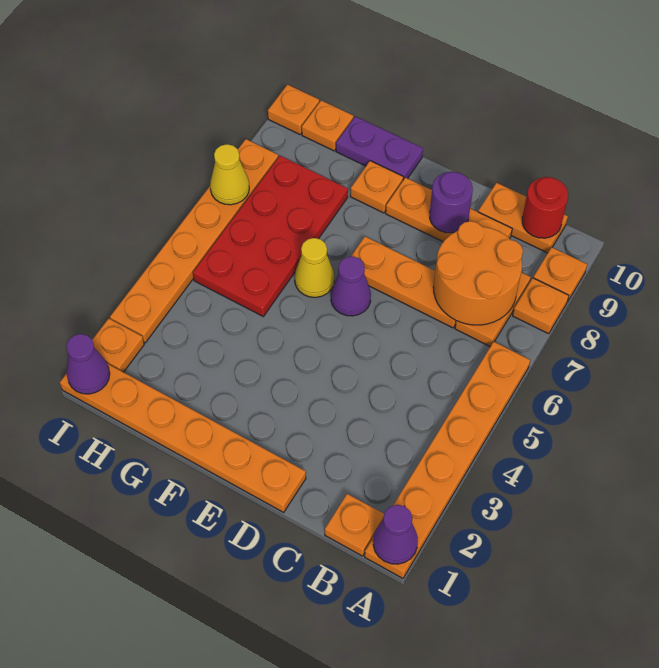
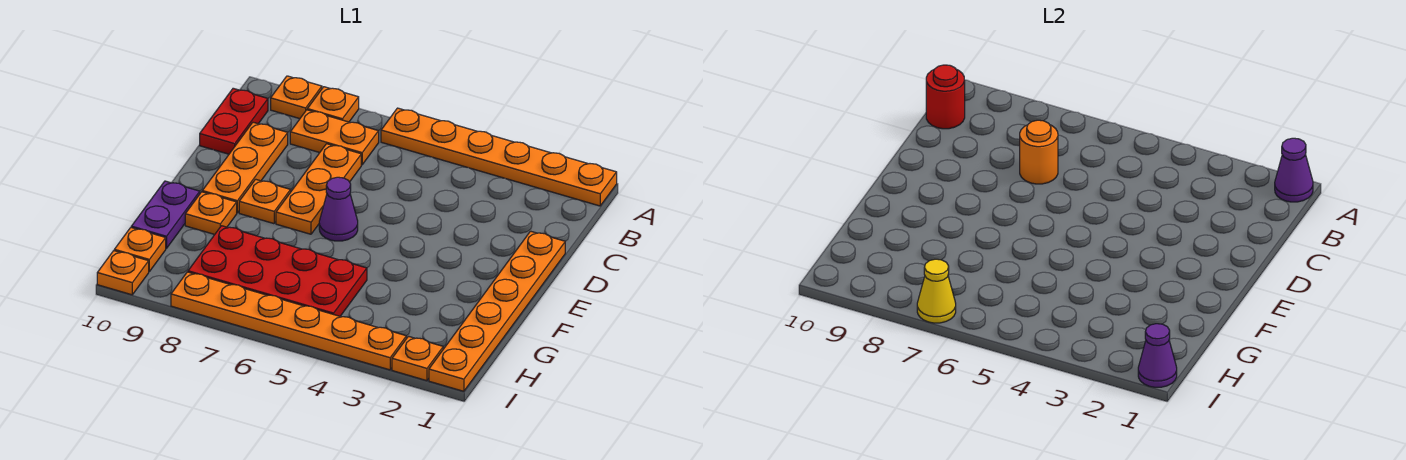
orange 1x1 plate [325,494,384,556] -> orange 1x1 plate moved to [239,179,291,224]
orange 2x2 round brick [434,221,523,325] -> orange 1x1 round brick [1020,120,1058,184]
orange 1x2 plate [478,183,568,253] -> red 1x2 plate [200,88,268,154]
purple 1x1 round brick [430,172,473,233] -> none
yellow 1x1 cone [295,238,334,297] -> none

